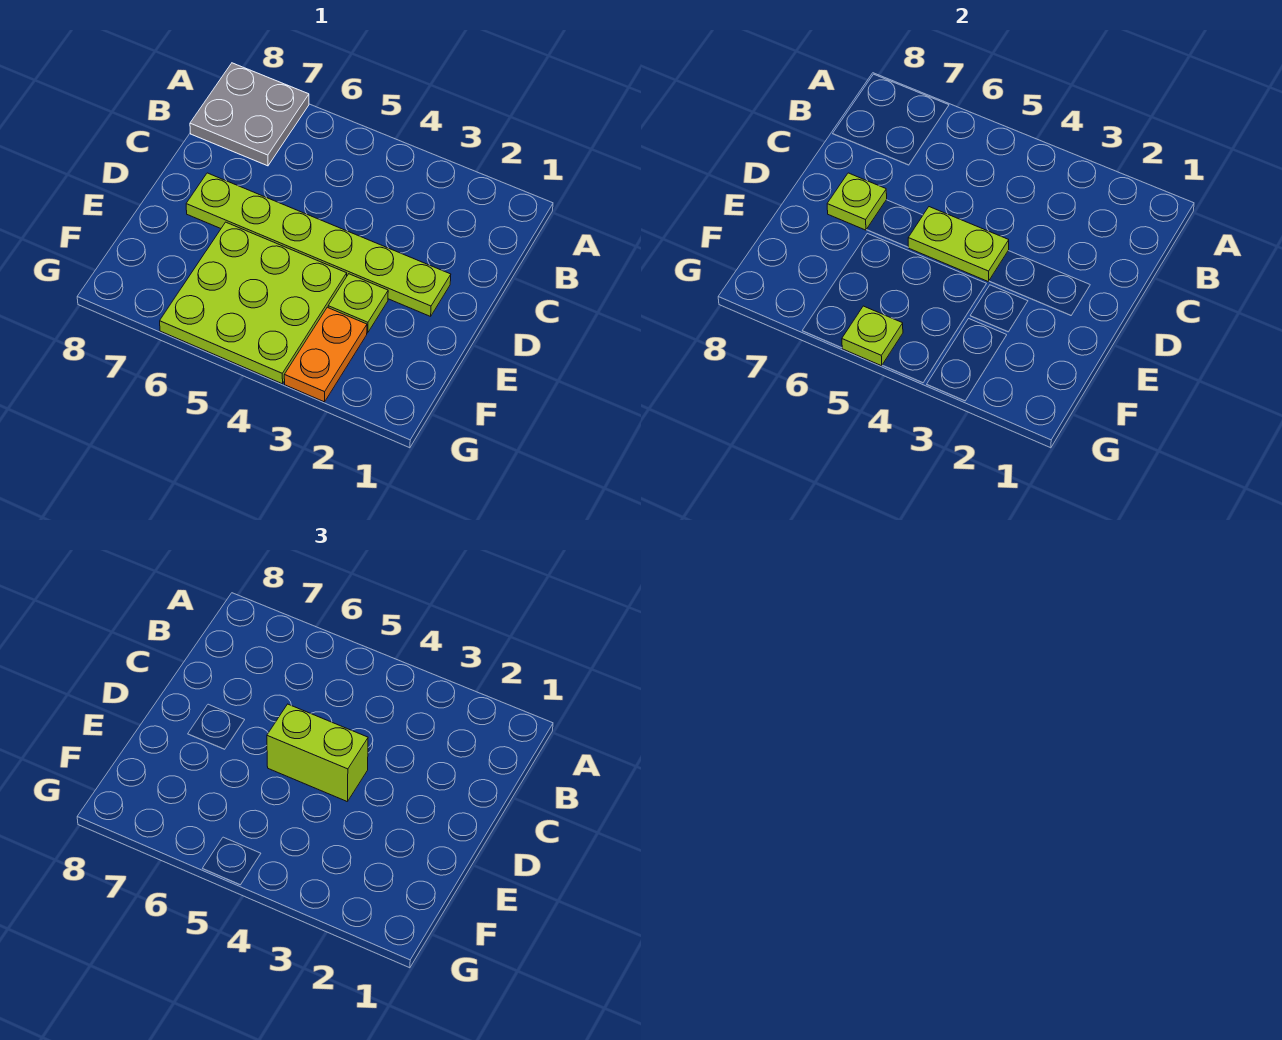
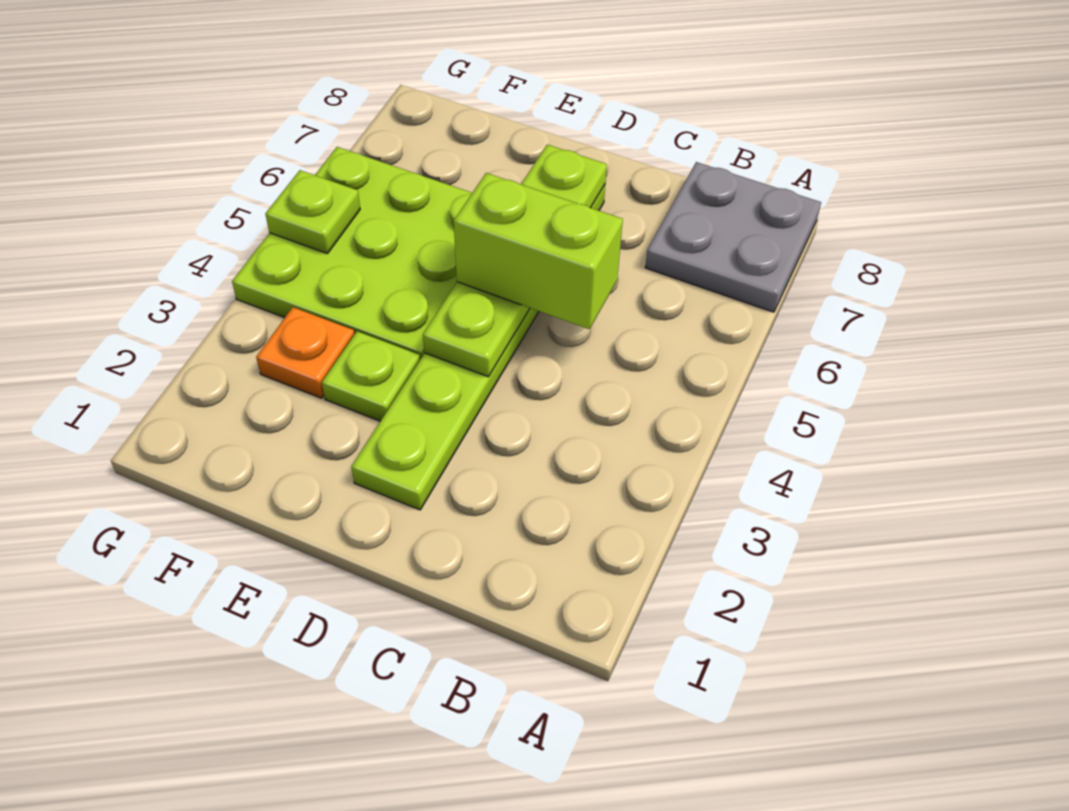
lime 1x2 brick [267,704,368,802] -> lime 1x2 brick turned to [454,173,623,329]
orange 1x2 plate [284,307,367,402] -> orange 1x1 plate [256,307,354,398]

